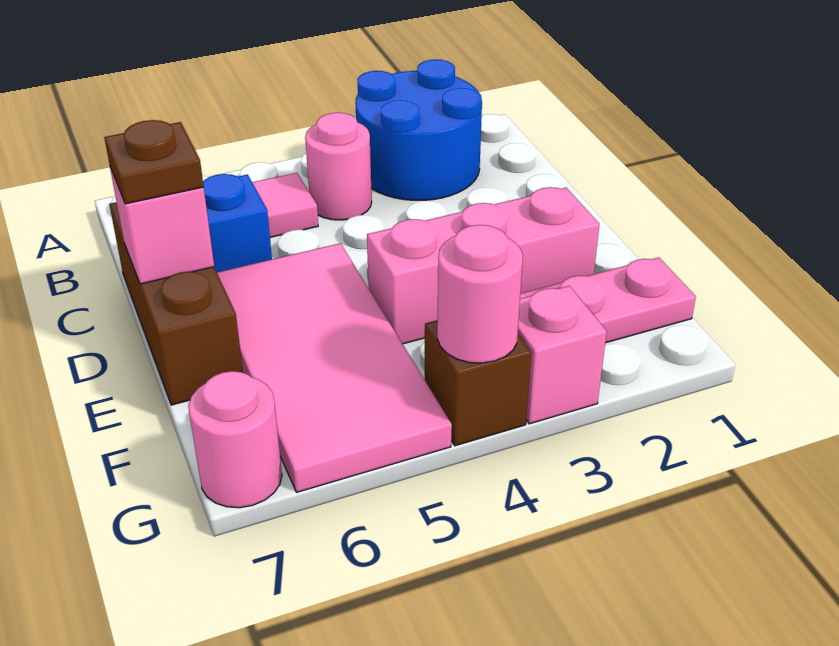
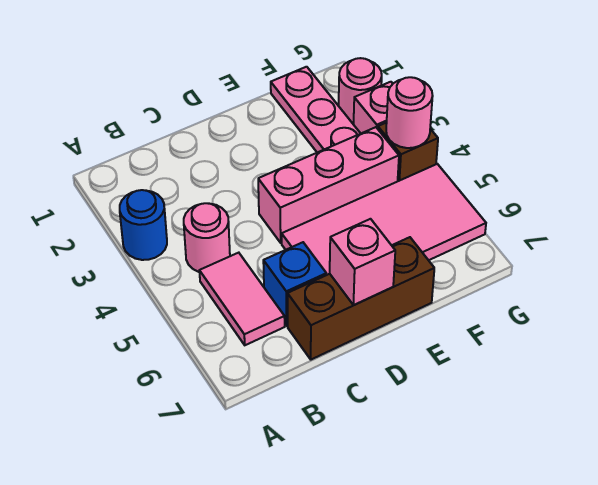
blue 2x2 round brick [355,59,482,200] -> blue 1x1 round brick [120,190,167,260]
brown 1x1 plate [104,120,204,204] -> none
pink 1x3 brick [367,187,599,344] -> pink 1x3 brick turned to [258,127,399,243]
pink 1x1 round brick [188,371,282,508] -> pink 1x1 round brick moved to [339,58,382,124]

